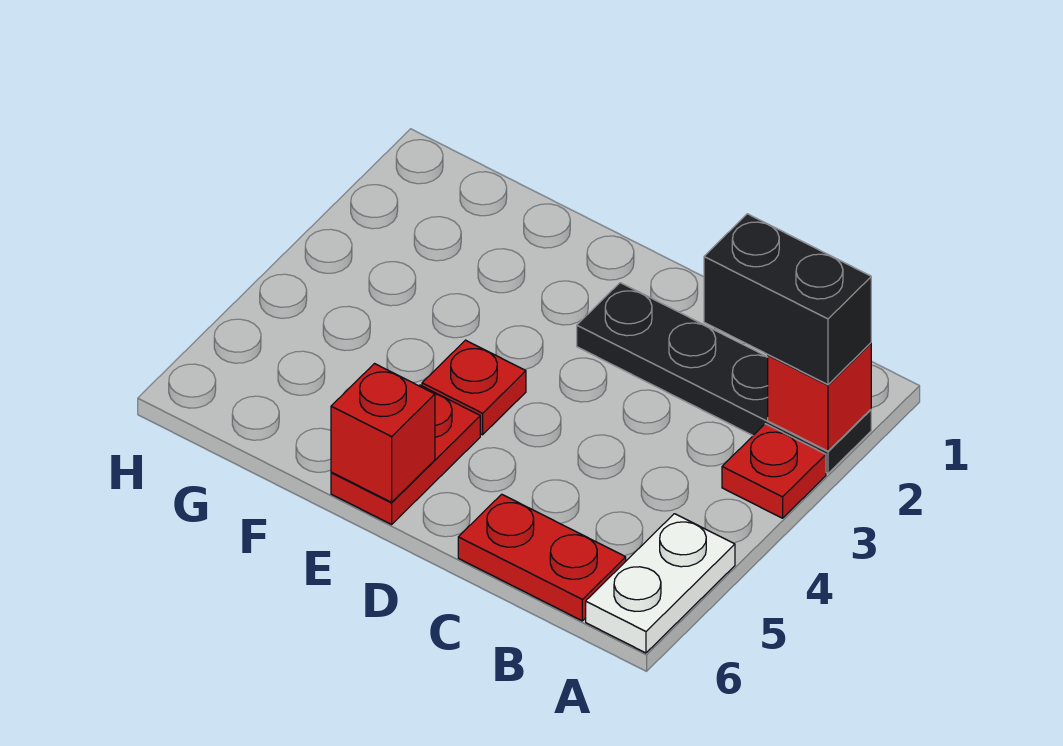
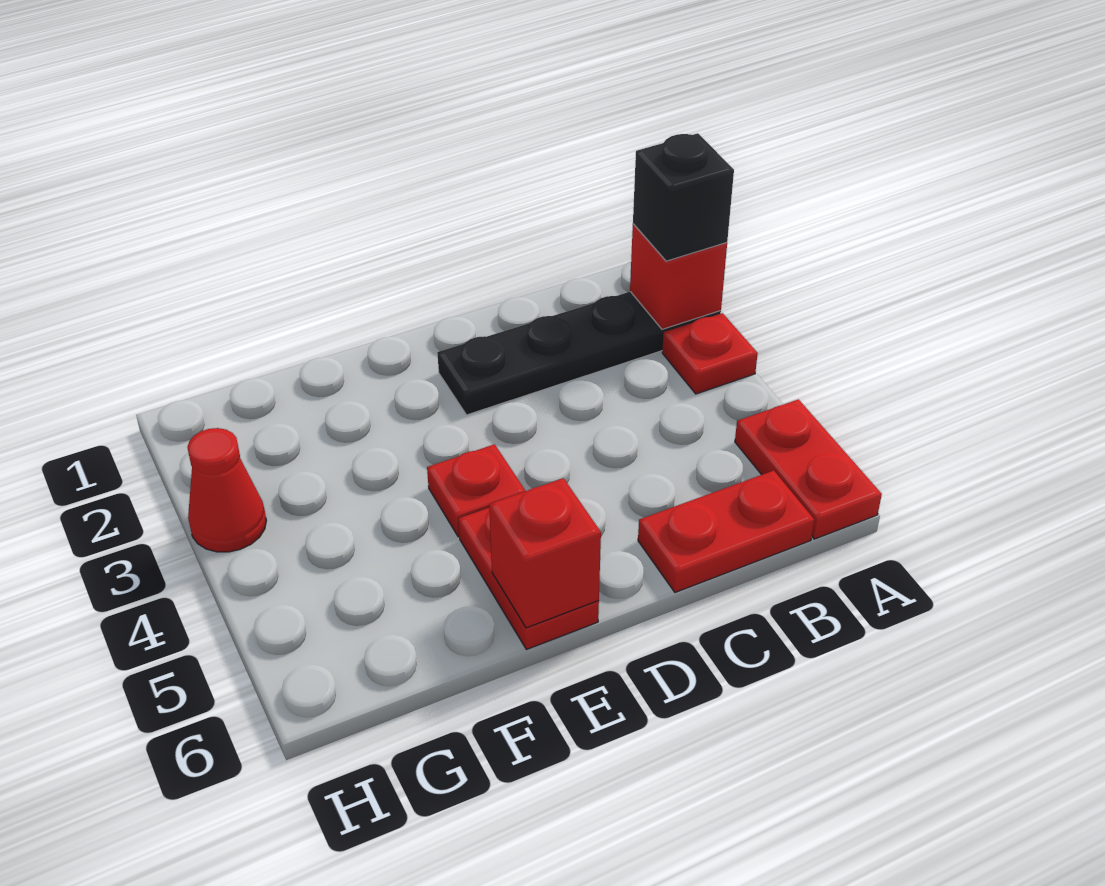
black 1x2 brick [704,214,871,385] -> black 1x1 brick [633,133,734,261]
white 1x2 plate [586,514,735,653] -> red 1x2 plate [735,399,882,539]
none -> red 1x1 cone [187,428,266,552]

